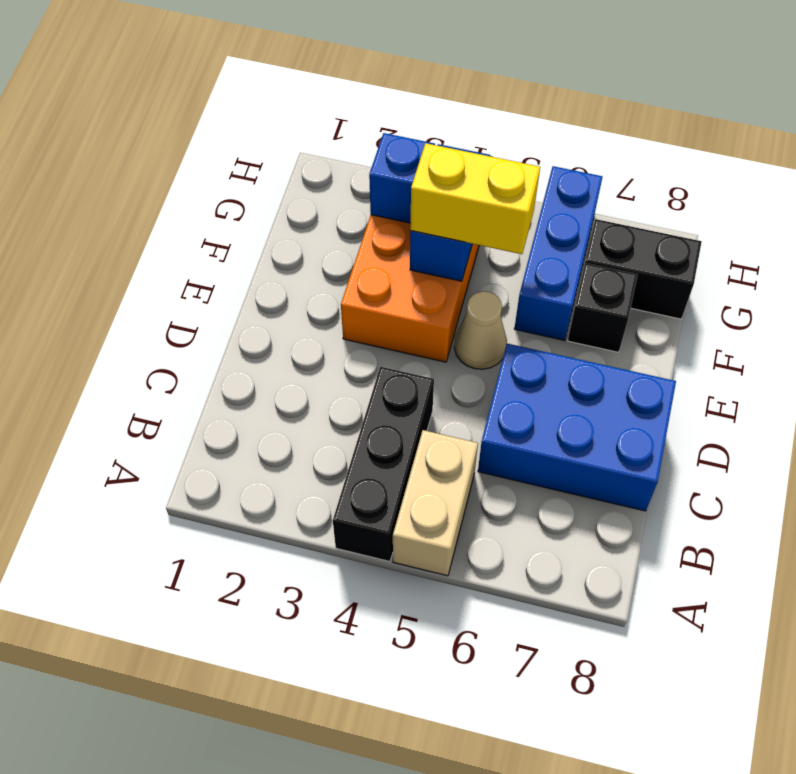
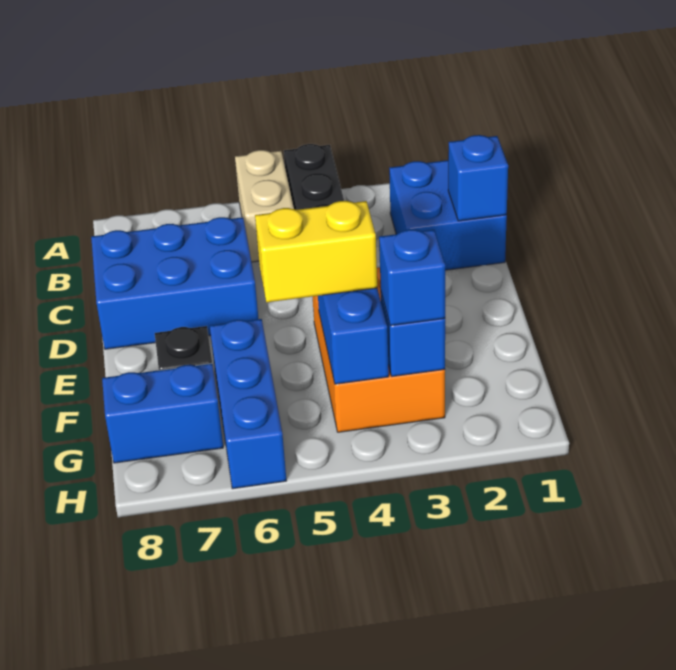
none -> blue 2x2 brick [389,160,507,270]
none -> blue 1x1 brick [448,135,508,221]
tan 1x1 cone [454,291,507,369] -> none
none -> blue 1x1 brick [379,230,445,326]
black 1x2 brick [585,219,702,319] -> blue 1x2 brick [102,363,223,463]

